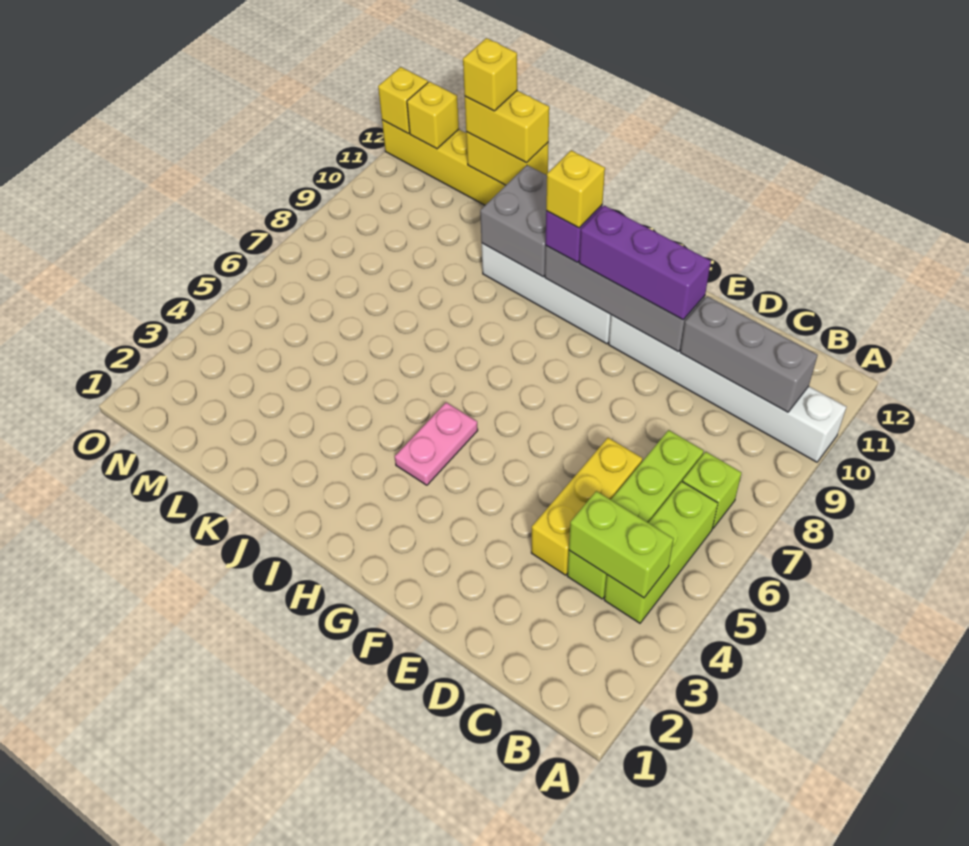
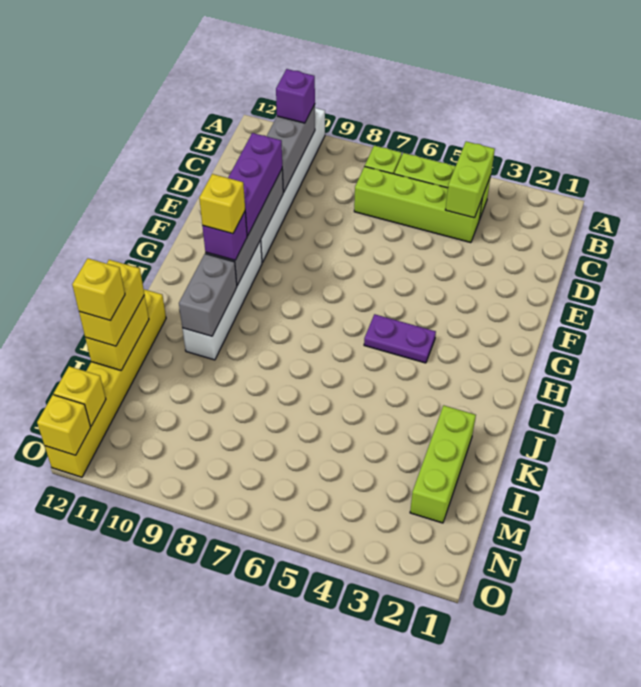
none -> purple 1x1 brick [276,69,315,123]
yellow 1x3 brick [531,438,643,575] -> none
pink 1x2 plate [395,403,478,485] -> purple 1x2 plate [364,314,436,363]
grey 2x2 brick [480,165,547,277] -> grey 1x2 brick [179,254,237,336]
none -> lime 1x3 brick [410,405,476,523]

